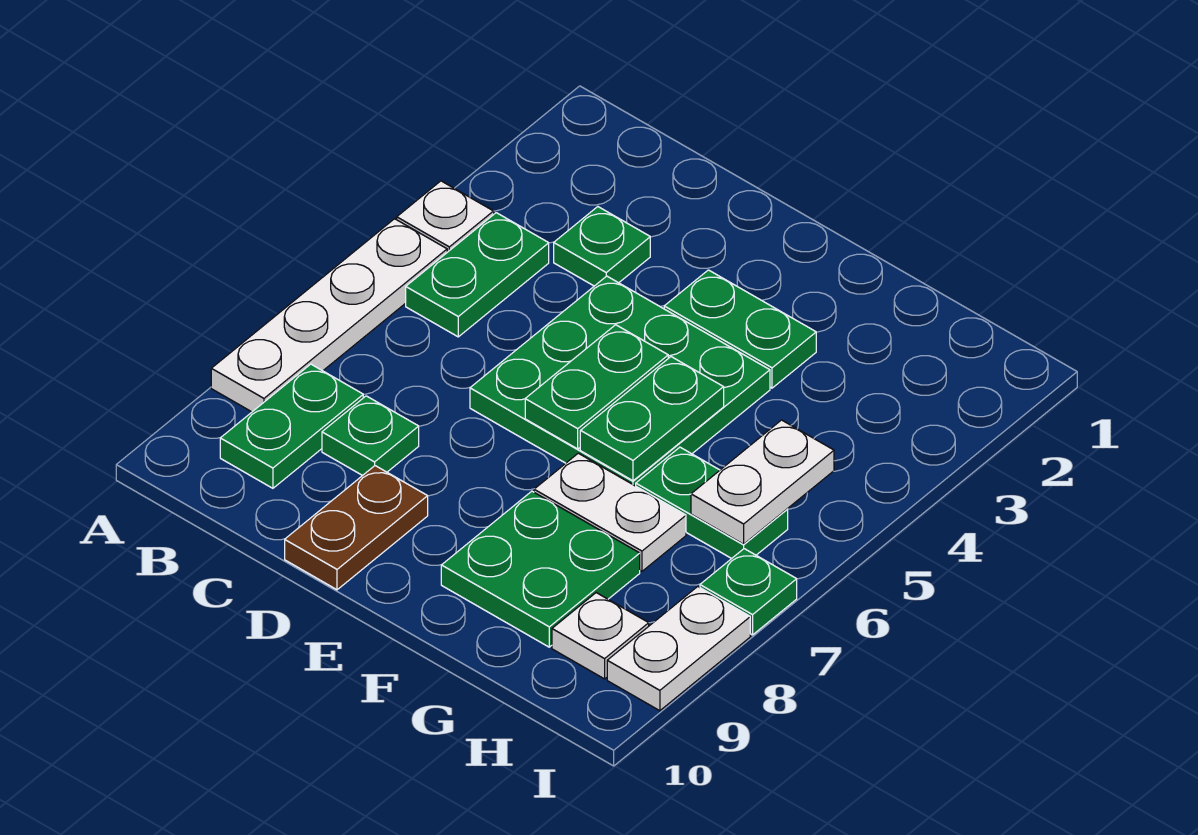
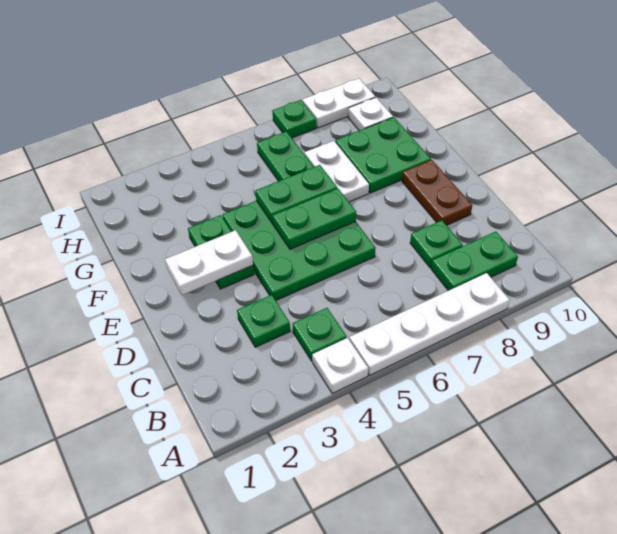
green 1x2 plate [406,213,549,337] -> green 1x1 plate [293,308,347,361]
brown 1x2 plate [285,466,428,590] -> brown 1x2 plate turned to [402,160,472,225]
white 1x2 plate [691,420,834,544] -> white 1x2 plate moved to [165,230,253,295]

